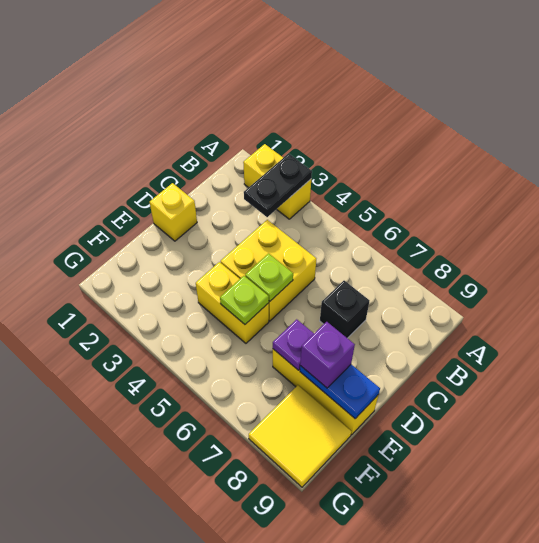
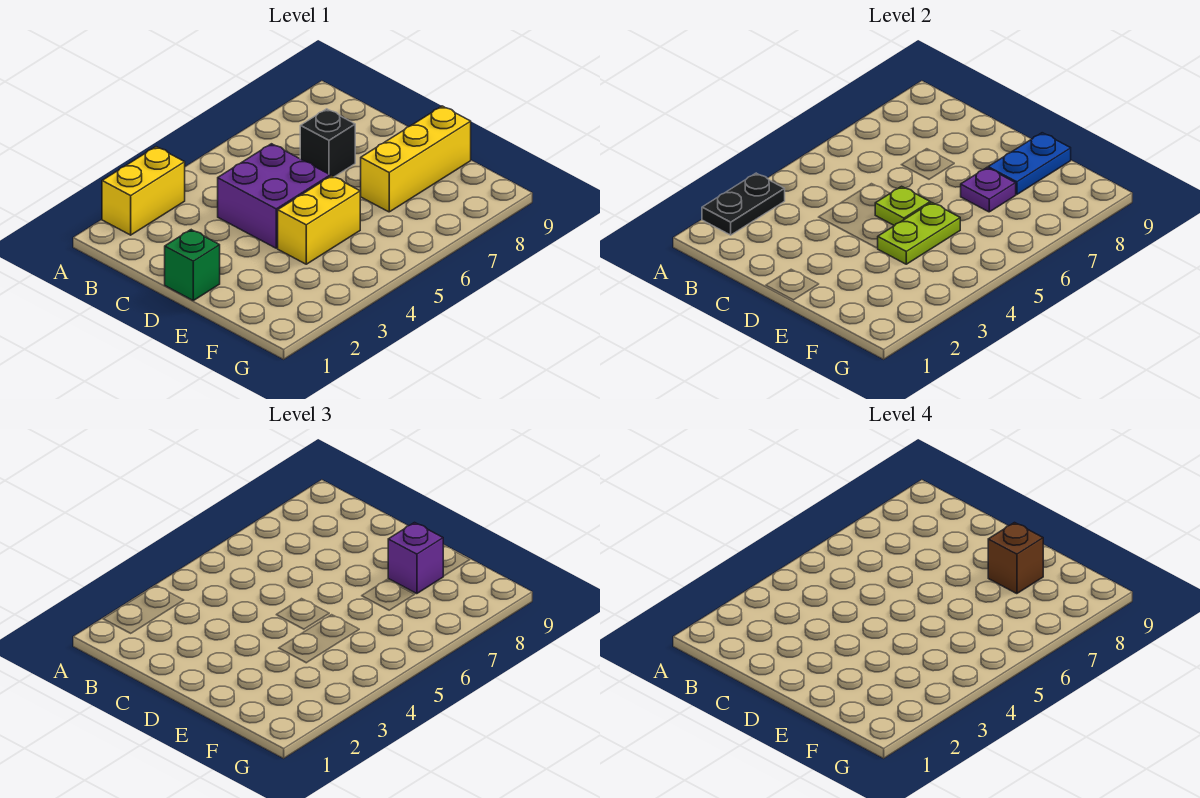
black 1x2 plate [244,154,312,217] -> black 1x2 plate turned to [702,173,785,235]
yellow 2x2 brick [221,220,316,321] -> purple 2x2 brick [218,144,330,248]
yellow 1x1 brick [150,183,197,241] -> green 1x1 brick [165,230,220,300]
lime 1x1 plate [220,276,269,324] -> lime 1x2 plate [878,202,960,264]
none -> brown 1x1 brick [988,523,1043,594]
yellow 2x2 tile [249,385,351,487] -> none

